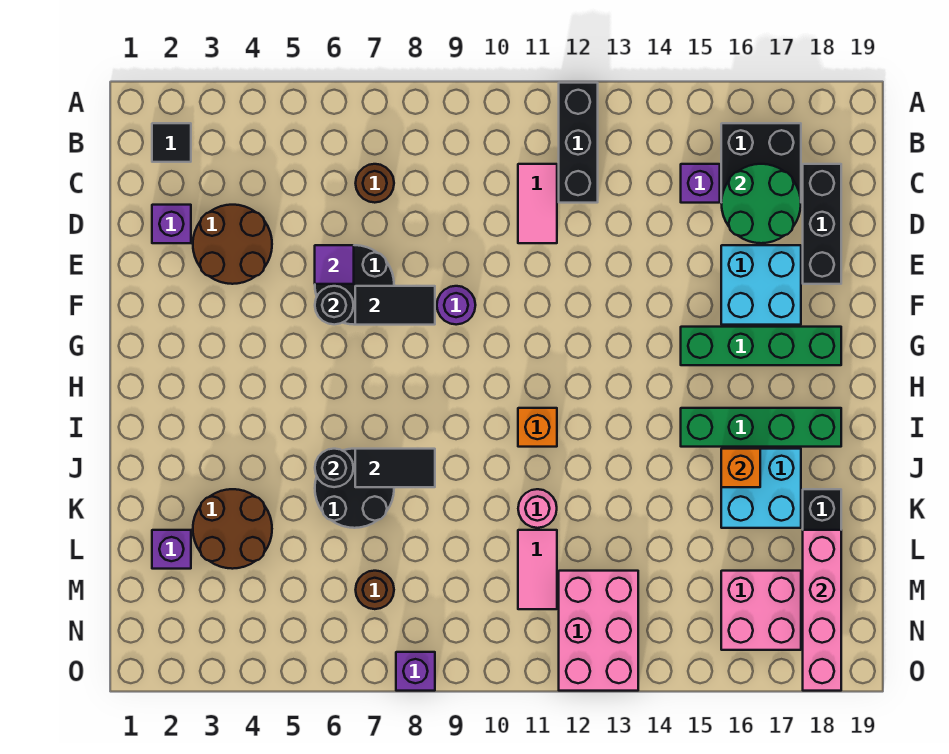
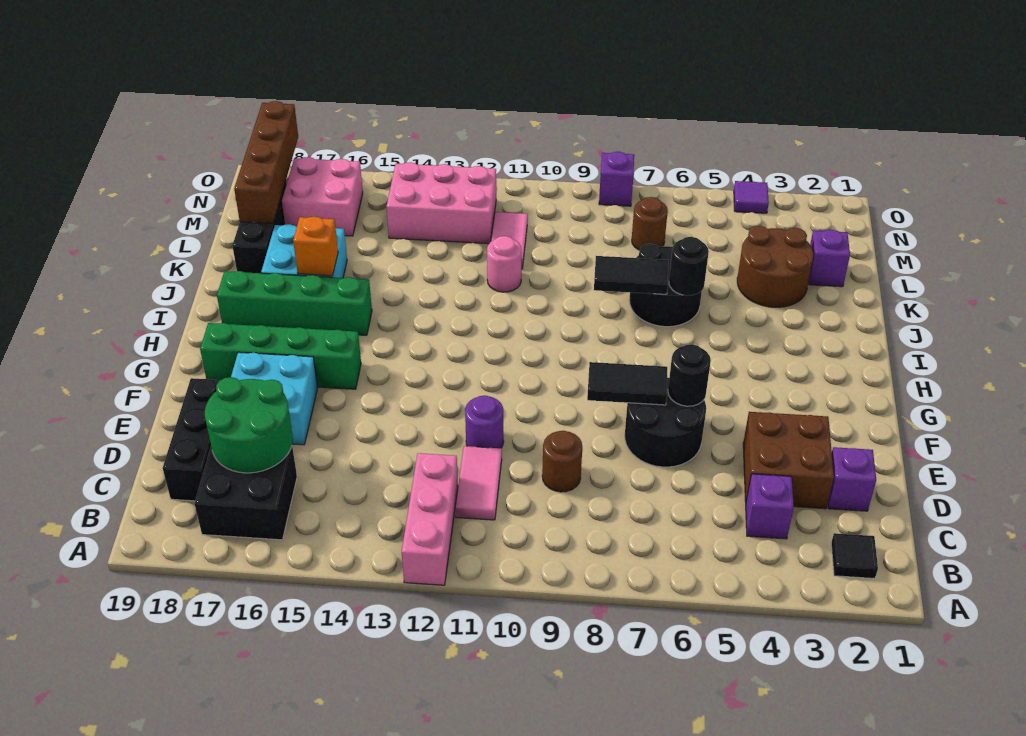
black 1x3 brick [559,83,598,203] -> pink 1x3 brick [402,453,458,585]
brown 1x1 round brick [356,164,394,203] -> brown 1x1 round brick moved to [542,431,582,492]
purple 1x1 brick [681,164,720,203] -> purple 1x1 brick moved to [746,474,794,539]
brown 2x2 round brick [193,205,272,284] -> brown 2x2 brick [743,412,834,509]
purple 1x1 tile [315,245,354,284] -> purple 1x1 tile moved to [734,181,769,213]
purple 1x1 round brick [437,286,475,325] -> purple 1x1 round brick moved to [465,395,504,448]
orange 1x1 brick [518,408,557,447] -> none
pink 1x4 brick [803,530,841,691] -> brown 1x4 brick [234,101,298,223]
pink 2x3 brick [559,571,638,691] -> pink 2x3 brick turned to [386,162,496,244]

